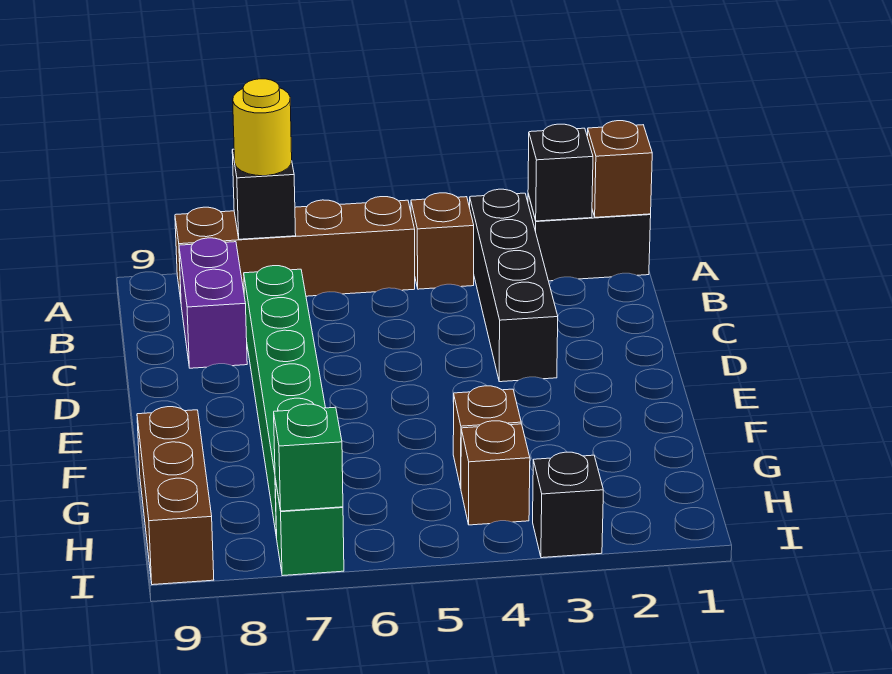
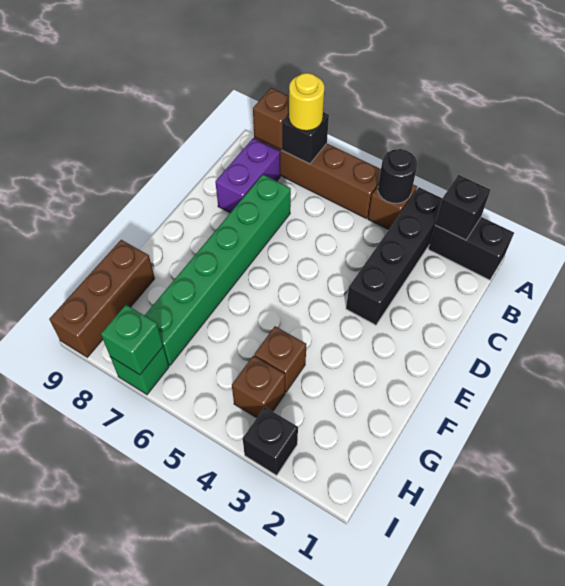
brown 1x1 brick [587,121,652,217] -> brown 1x1 brick moved to [253,88,289,150]
none -> black 1x1 round brick [378,149,417,203]

